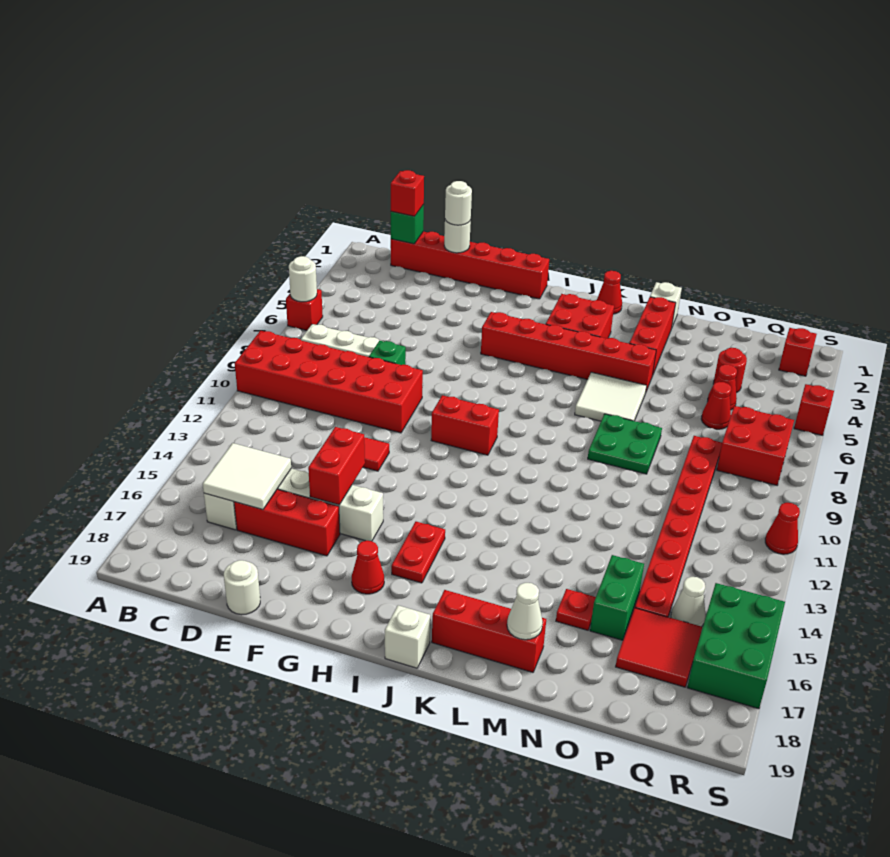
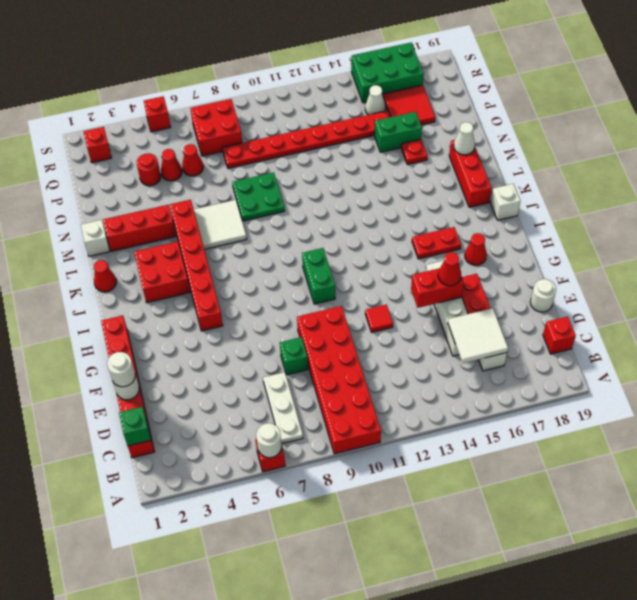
red 1x1 brick [391,170,424,216] -> red 1x1 brick moved to [543,316,576,354]
red 1x2 brick [431,395,499,455] -> green 1x2 brick [302,248,335,304]
red 1x1 cone [765,503,800,554] -> red 1x1 cone moved to [438,252,461,286]

